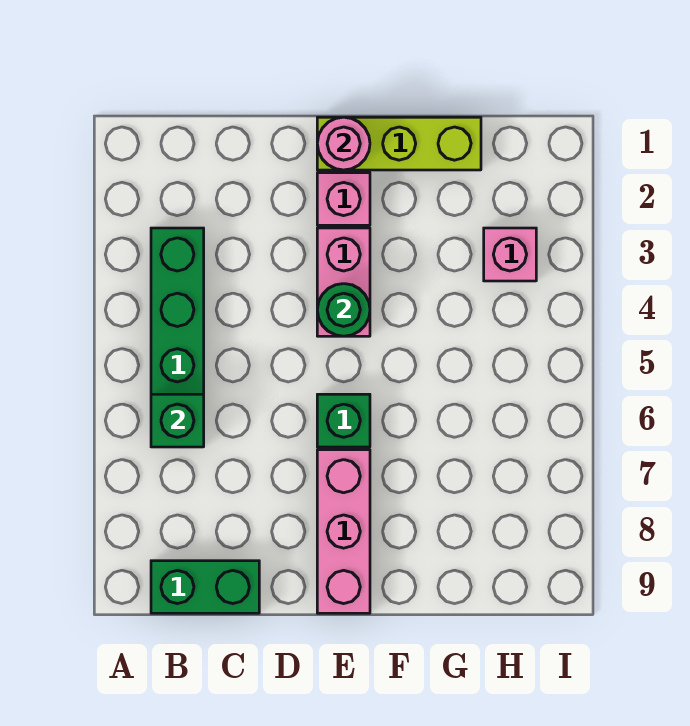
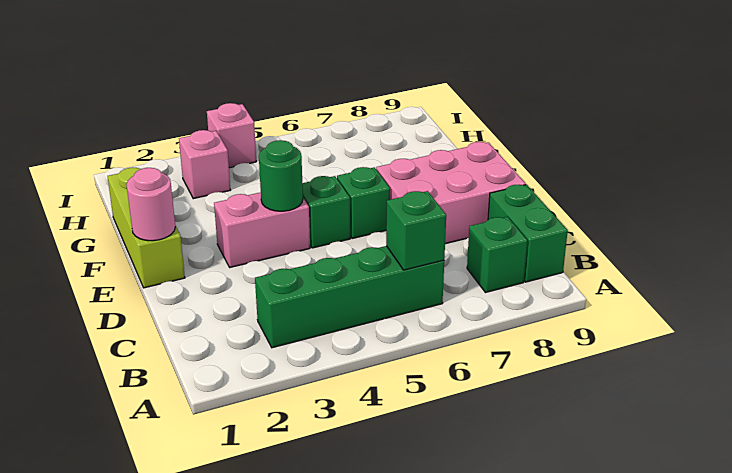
none -> green 1x1 brick [467,217,527,293]
pink 1x1 brick [317,173,370,225] -> pink 1x1 brick moved to [207,103,256,168]
none -> green 1x1 brick [302,176,350,248]
pink 1x3 brick [317,450,370,613] -> pink 2x3 brick [376,142,526,244]

